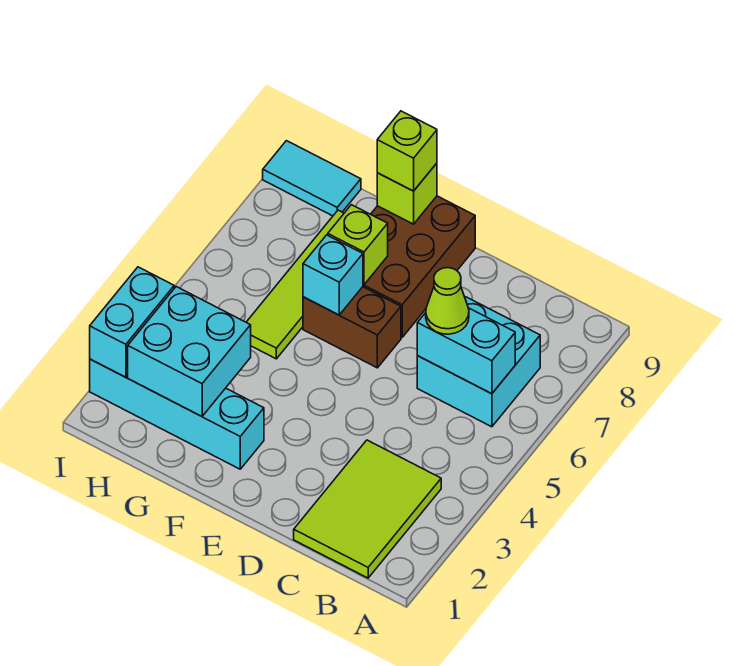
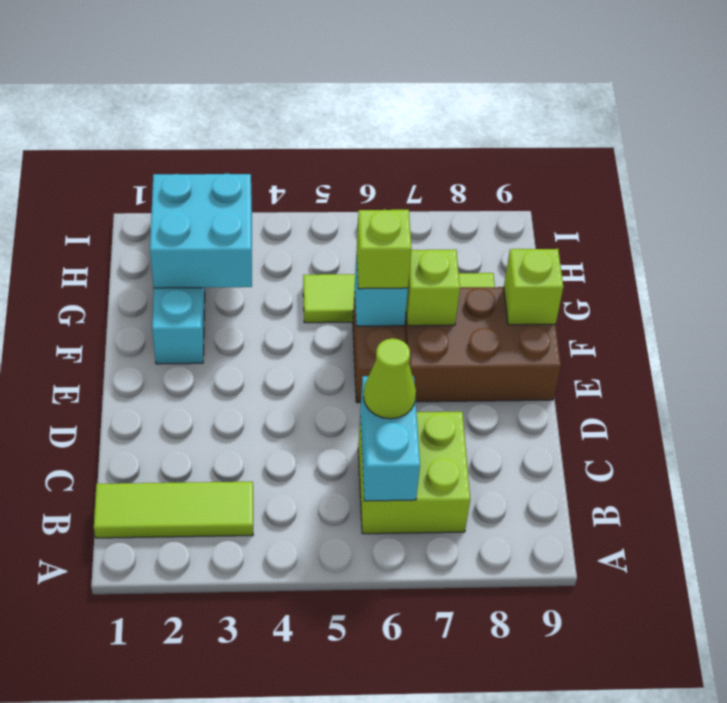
lime 2x3 tile [294,440,441,578] -> lime 1x3 tile [94,482,253,538]
cyan 2x2 brick [417,297,540,427] -> lime 2x2 brick [358,412,470,534]
lime 1x1 brick [377,111,437,191] -> lime 1x1 brick moved to [357,210,412,289]
cyan 1x2 tile [263,141,361,216] -> none
cyan 1x2 brick [90,267,174,377] -> none

